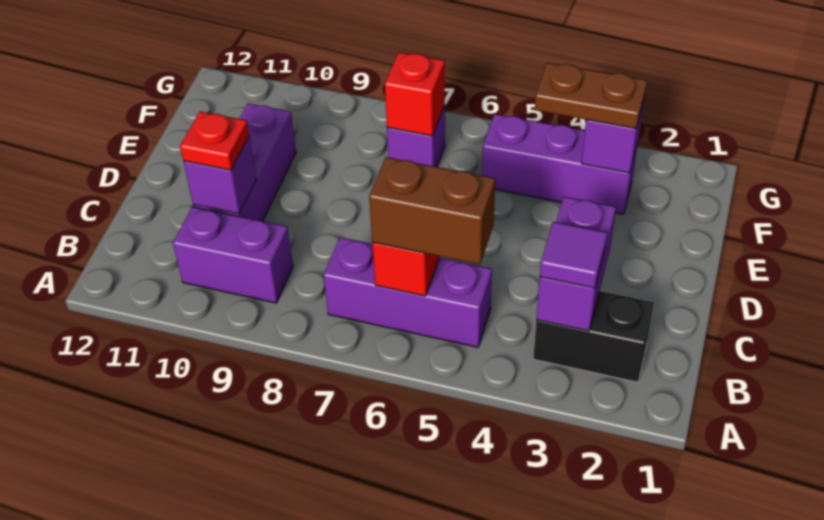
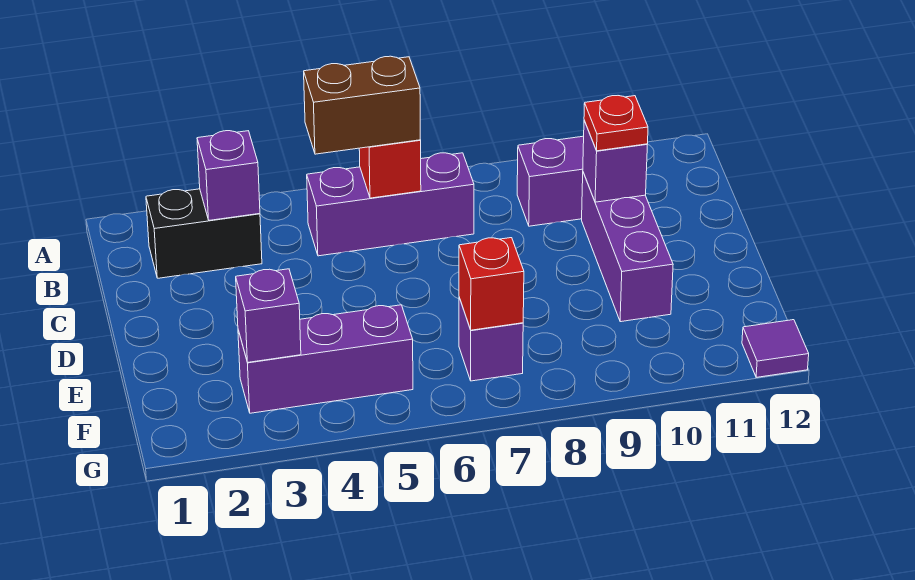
purple 1x2 brick [536,197,616,331] -> purple 1x1 brick [197,131,260,220]
purple 1x1 tile [540,222,607,288] -> purple 1x1 tile moved to [742,320,809,377]
brown 1x2 plate [535,63,647,128] -> none

